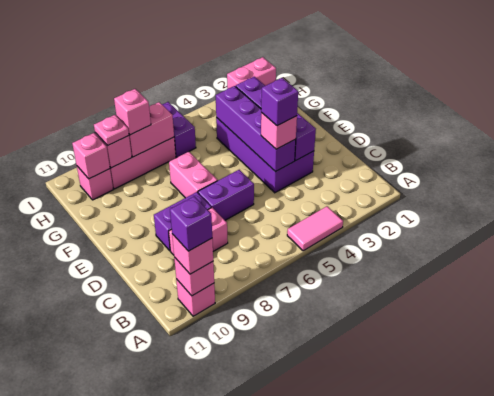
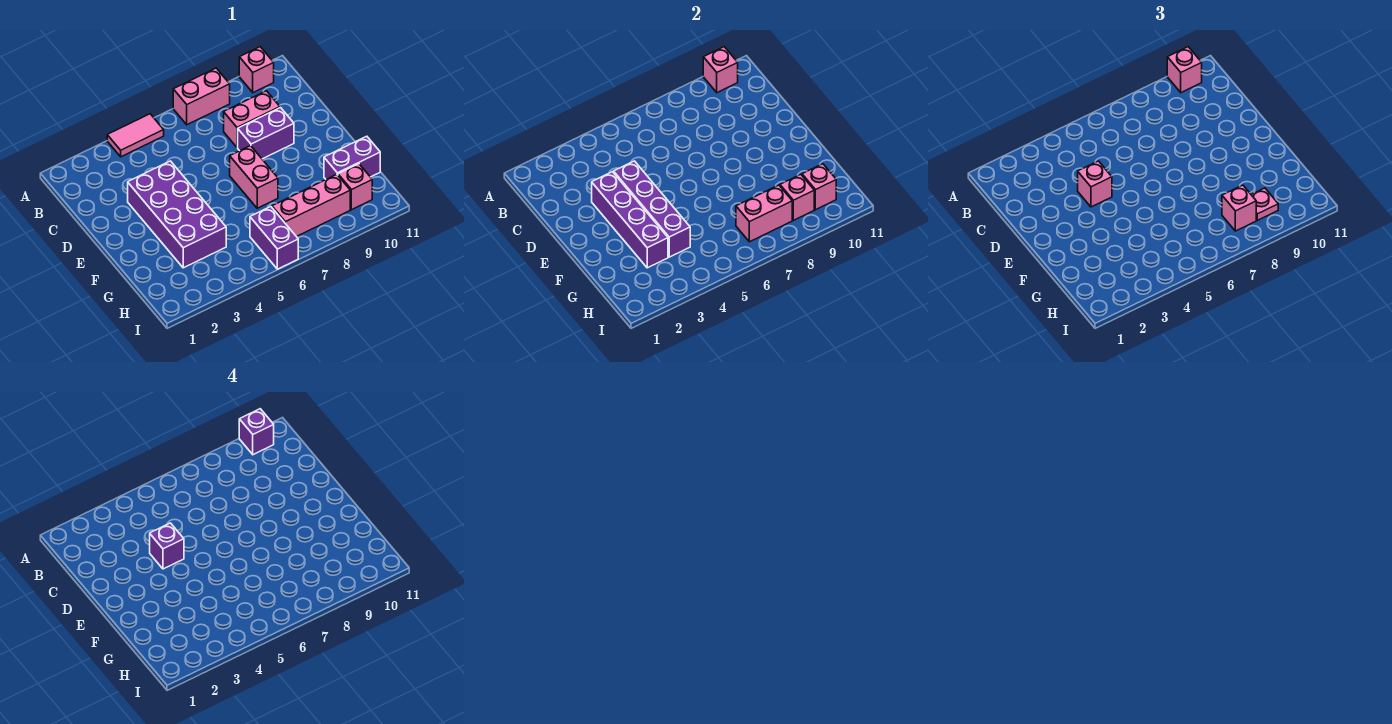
purple 1x2 brick [198,170,254,220] -> purple 1x2 brick moved to [324,136,380,179]
pink 1x2 brick [227,57,276,89] -> pink 1x2 brick moved to [173,68,230,125]

